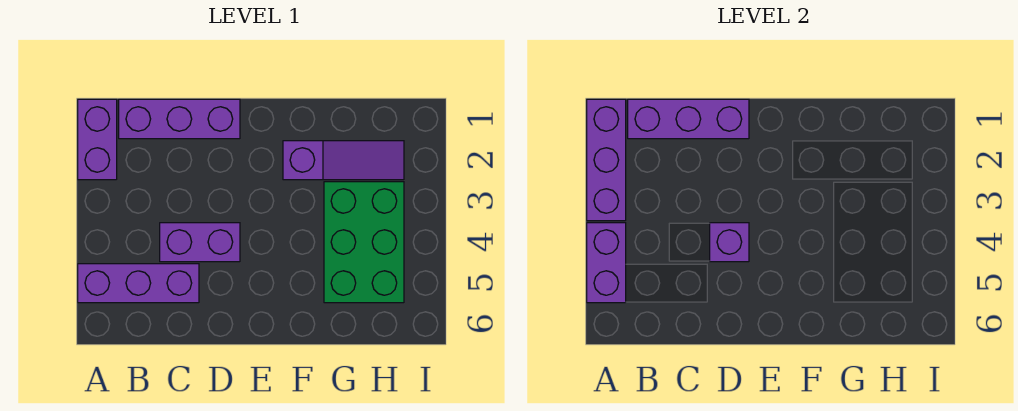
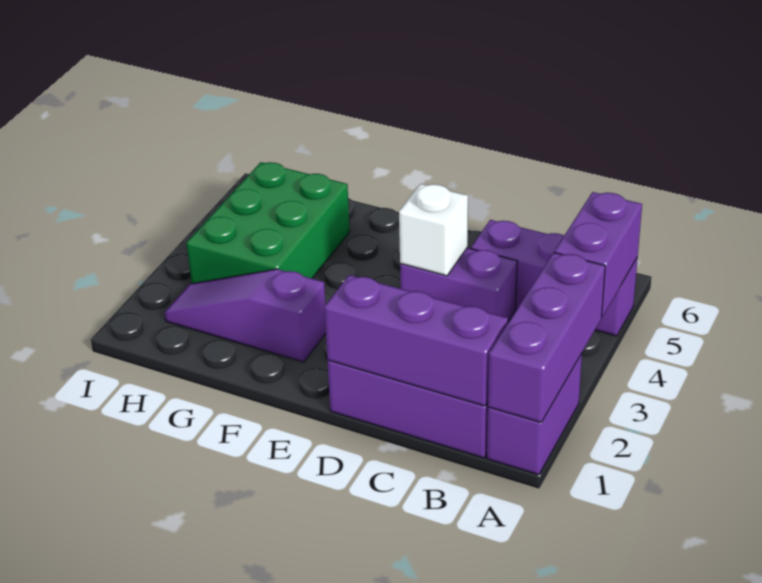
purple 1x1 brick [710,223,749,262] -> white 1x1 brick [399,184,468,276]

